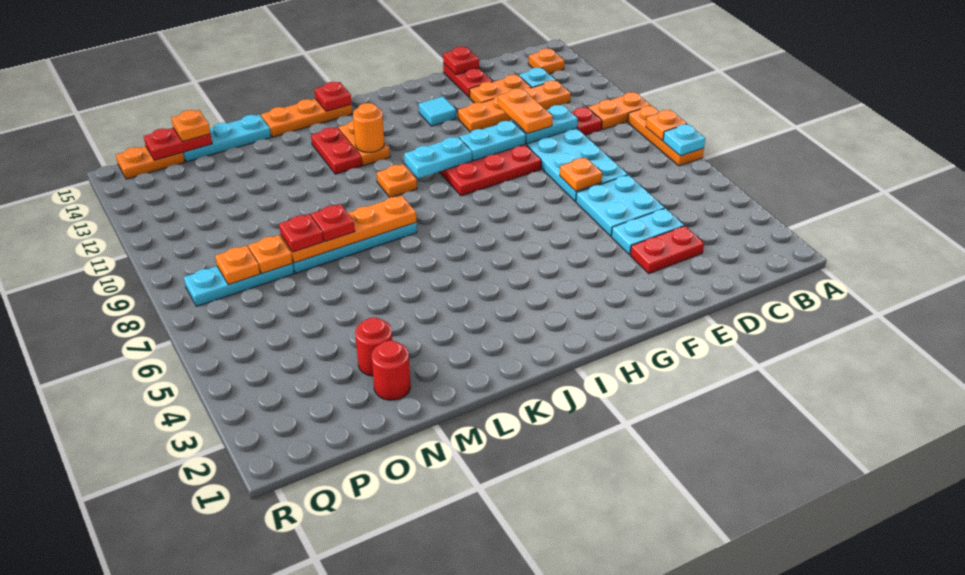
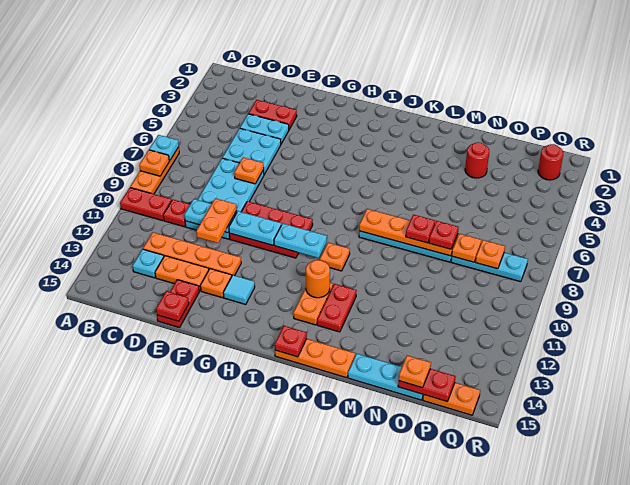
orange 1x2 plate [588,92,651,129] -> red 1x2 plate [120,188,172,221]
orange 1x1 plate [528,48,565,74] -> orange 1x1 plate moved to [200,269,232,298]
red 1x1 round brick [372,341,410,400] -> red 1x1 round brick moved to [538,144,563,180]

